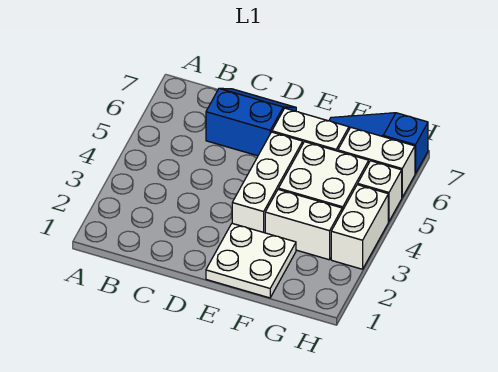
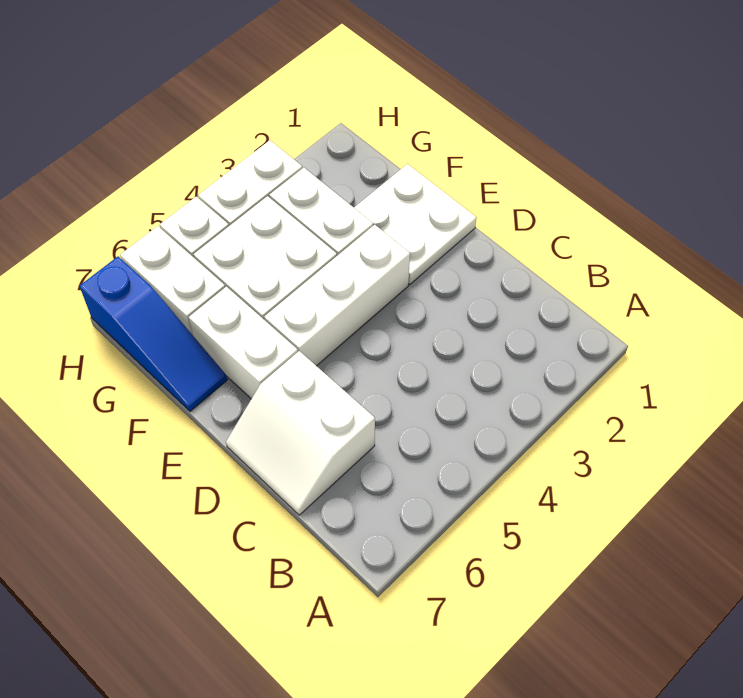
blue 2x2 slope [206,88,296,156] -> white 2x2 slope [226,351,375,515]

